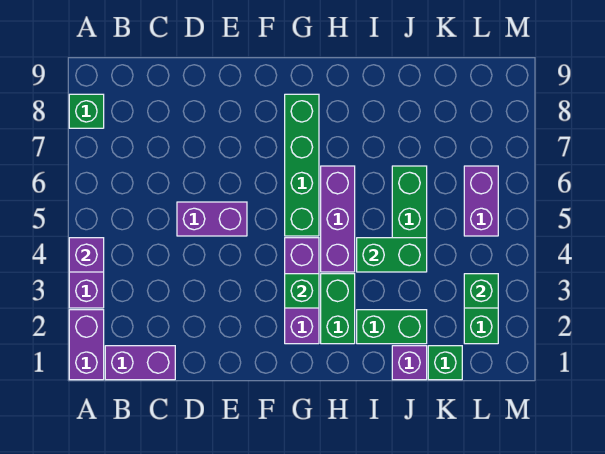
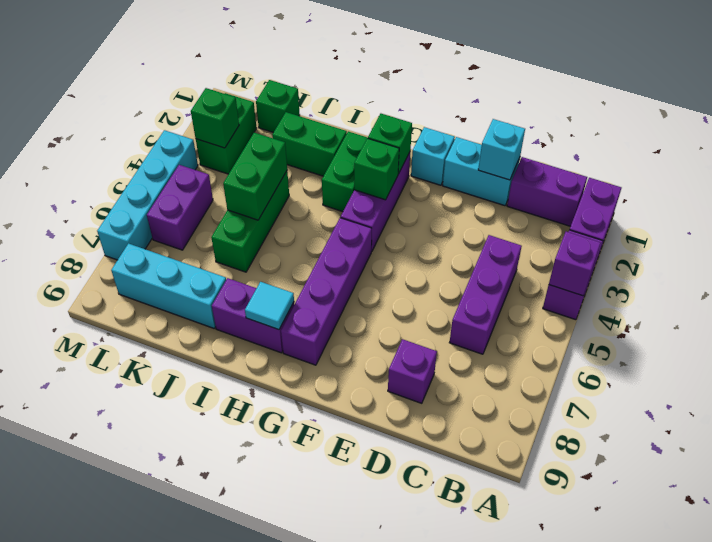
green 1x1 brick [69,94,104,128] -> green 1x1 brick moved to [368,114,412,174]
none -> cyan 1x2 brick [443,137,520,206]
none -> cyan 1x1 brick [478,119,525,180]
purple 1x2 brick [177,202,247,236] -> purple 1x2 brick moved to [212,278,294,353]
none -> cyan 1x1 brick [411,127,455,185]
green 1x4 brick [285,94,319,236] -> purple 1x4 brick [281,218,372,365]
purple 1x3 brick [321,166,355,272] -> purple 1x3 brick moved to [449,235,522,354]
none -> cyan 1x1 tile [245,282,294,330]
green 1x2 brick [357,238,427,272] -> green 1x2 brick turned to [223,133,287,220]
purple 1x1 brick [392,346,427,380] -> purple 1x1 brick moved to [388,339,437,403]
none -> cyan 1x3 brick [111,243,226,328]
none -> cyan 1x4 brick [97,130,198,260]

